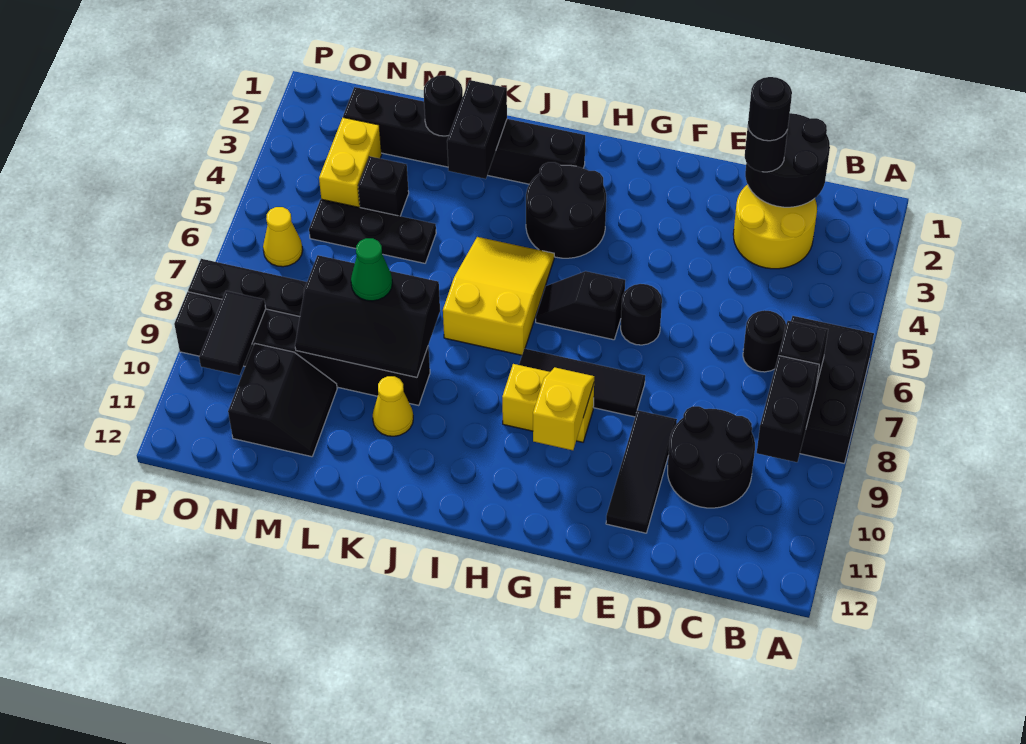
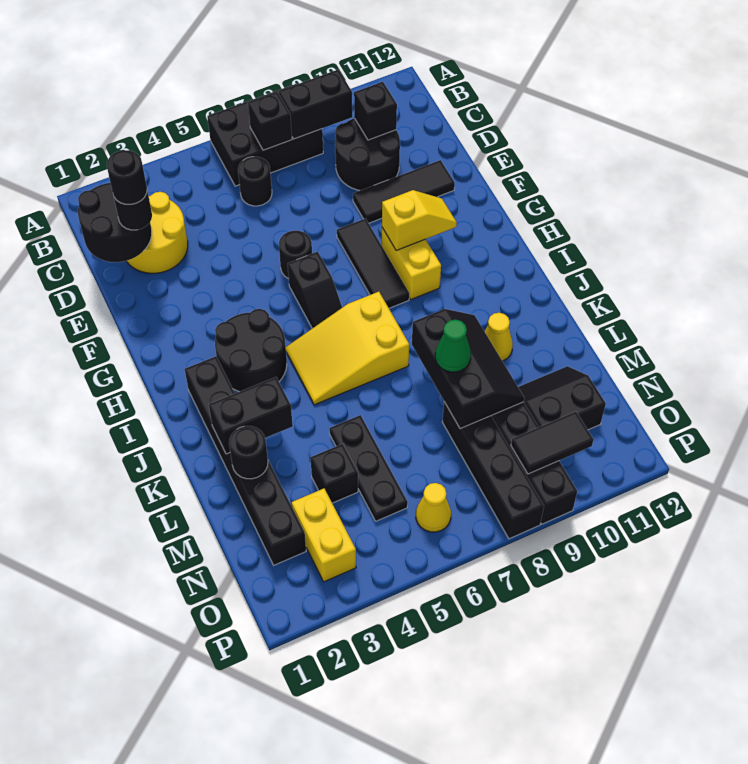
none -> black 1x1 brick [354,82,397,140]
yellow 1x2 slope [533,367,594,450] -> yellow 1x2 slope turned to [382,190,457,251]
yellow 1x2 brick [319,117,382,207] -> yellow 1x2 brick turned to [292,489,356,582]

